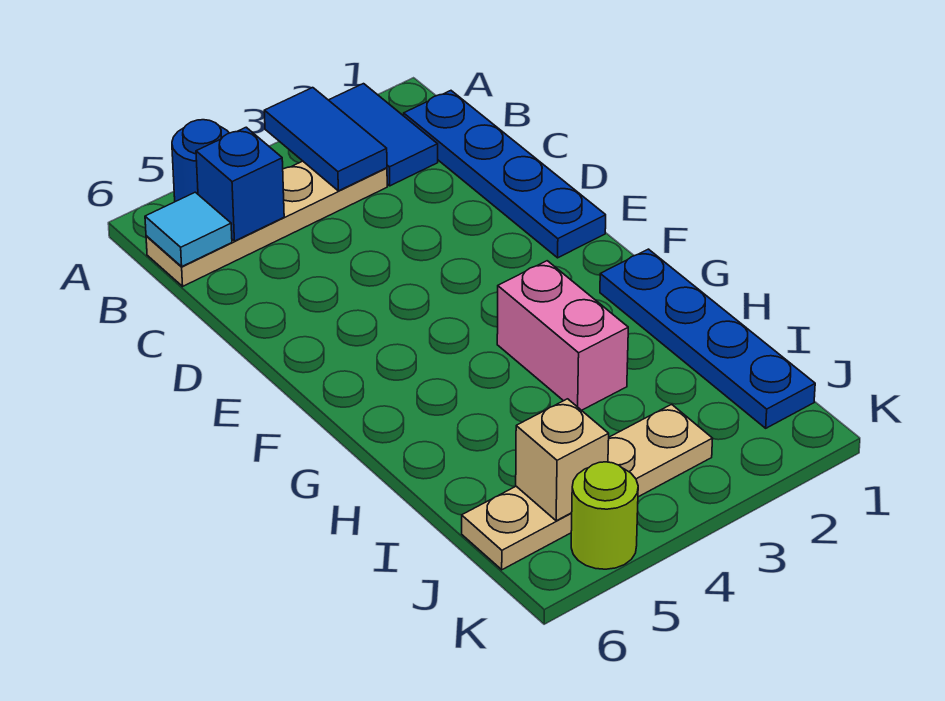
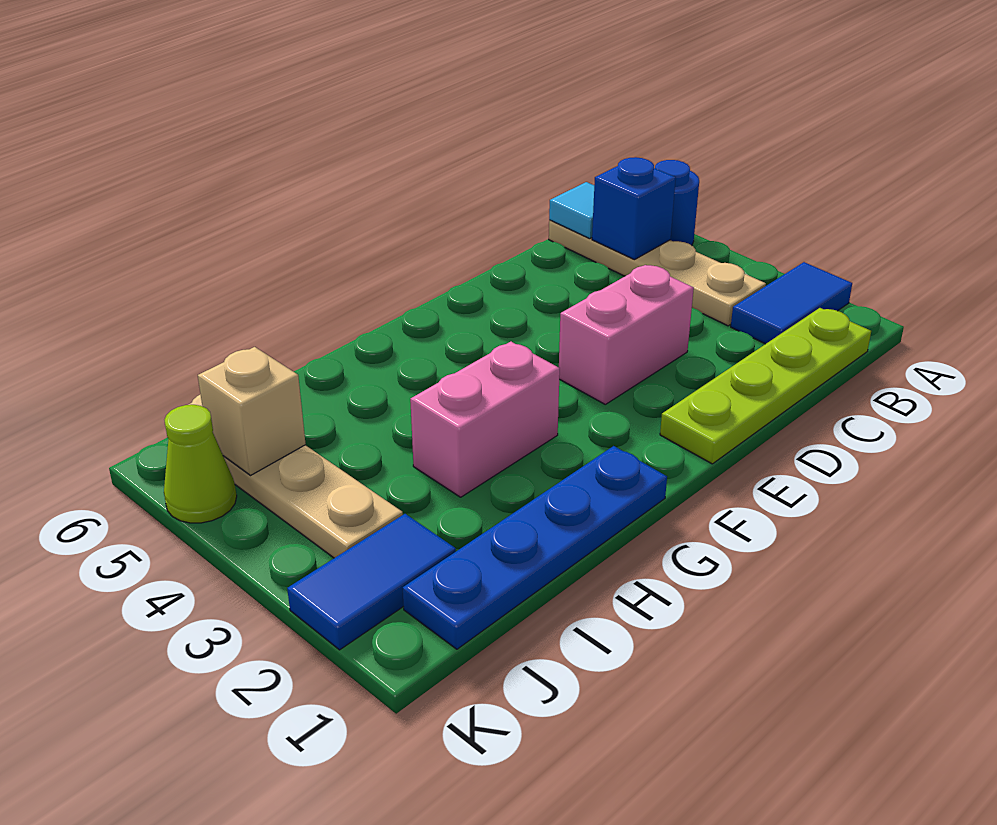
blue 1x2 tile [264,88,387,191] -> blue 1x2 tile moved to [287,514,456,650]
blue 1x4 plate [404,91,606,258] -> lime 1x4 plate [660,308,871,464]
none -> pink 1x2 brick [559,265,694,404]
lime 1x1 round brick [571,462,638,569] -> lime 1x1 cone [164,405,237,523]

